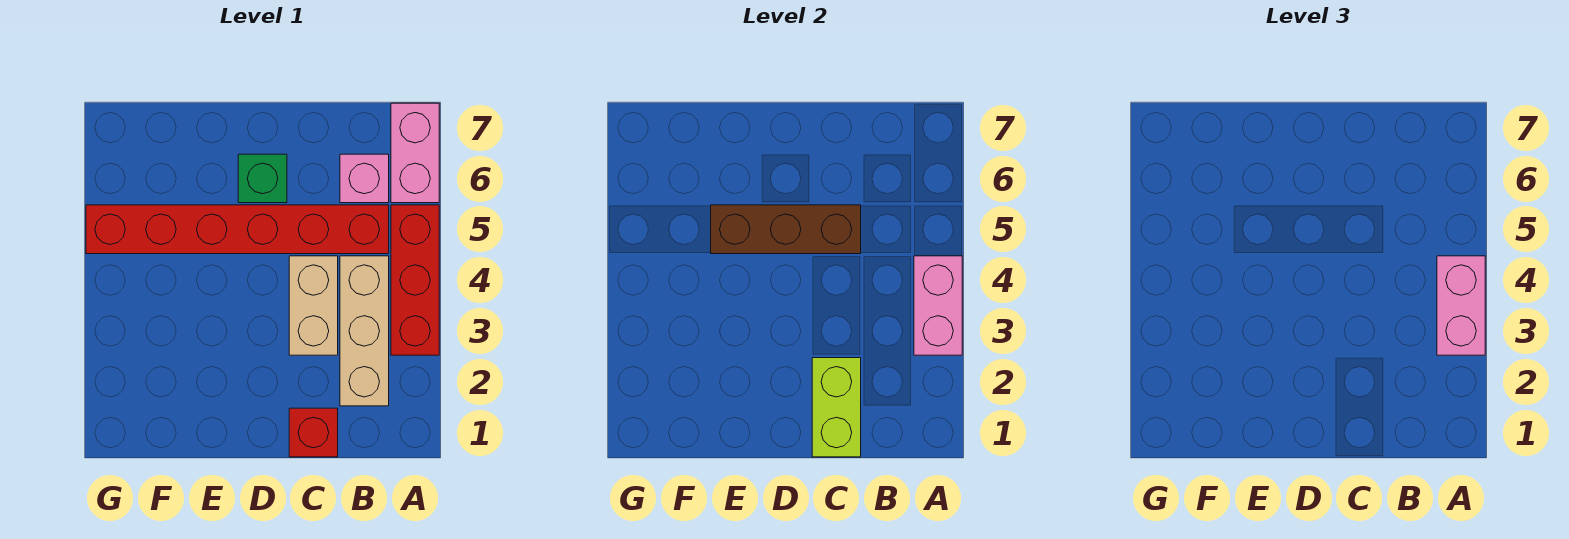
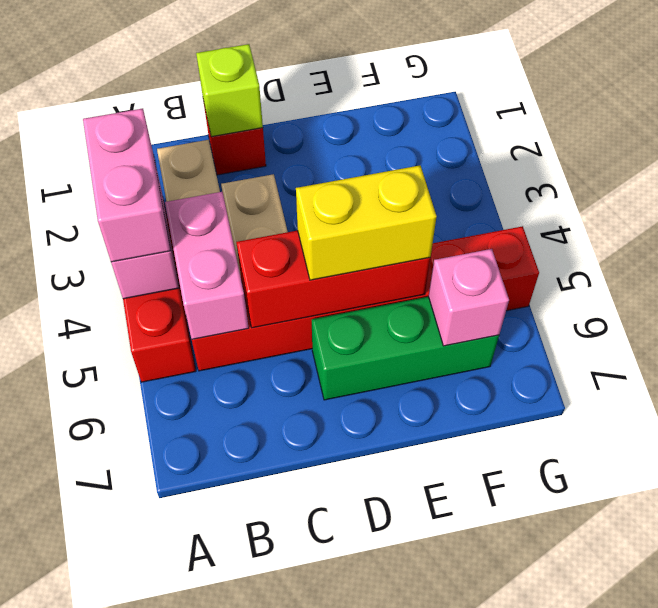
pink 1x2 brick [391,103,439,203] -> pink 1x2 brick moved to [165,192,249,339]
pink 1x1 brick [340,154,389,203] -> pink 1x1 brick moved to [429,249,509,346]
lime 1x2 brick [812,358,861,457] -> lime 1x1 brick [196,44,263,137]
brown 1x3 brick [711,205,861,254] -> red 1x3 brick [236,230,430,328]
none -> yellow 1x2 brick [296,165,437,280]
green 1x1 brick [238,154,287,203] -> green 1x3 brick [312,297,499,400]

